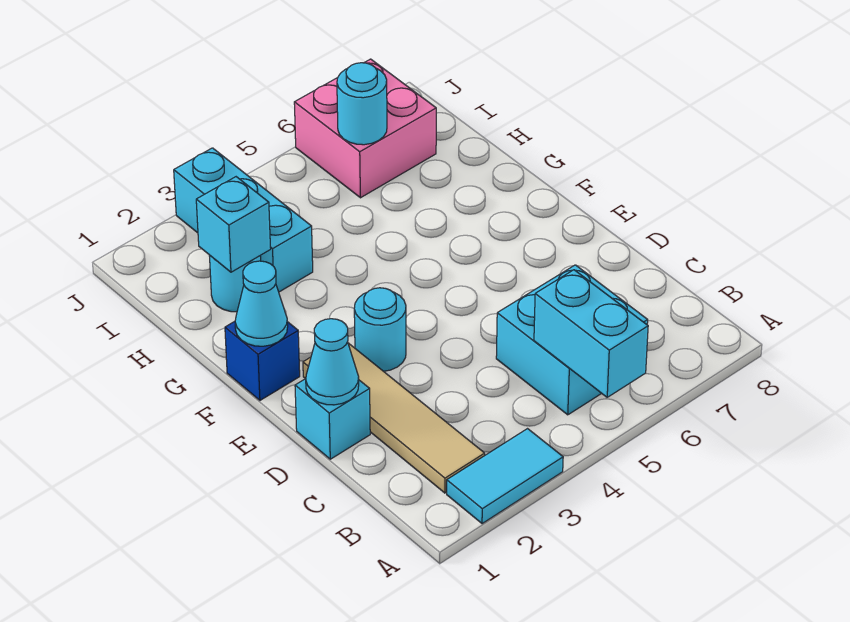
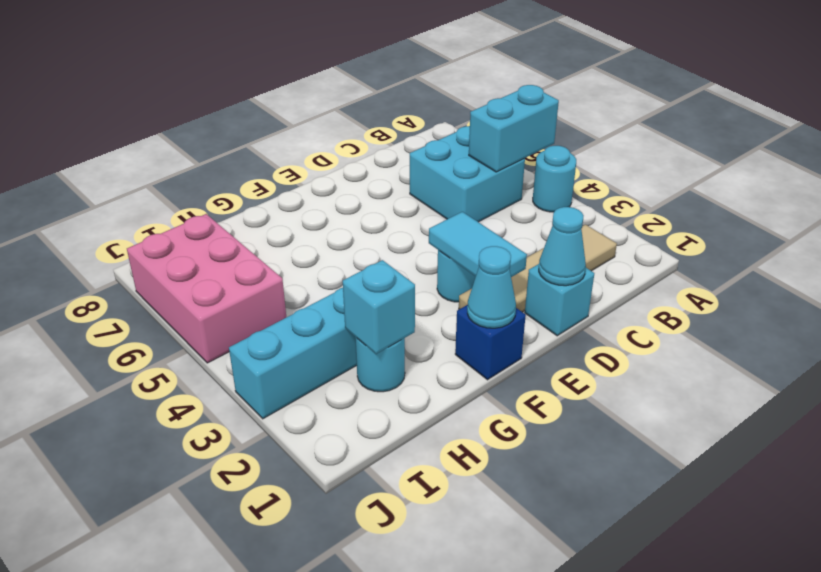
cyan 1x2 tile [447,429,563,524] -> cyan 1x2 tile moved to [429,212,527,277]
pink 2x2 brick [294,59,436,198] -> pink 2x3 brick [127,214,286,363]
cyan 1x1 round brick [337,63,387,145] -> cyan 1x1 round brick moved to [533,146,576,212]

